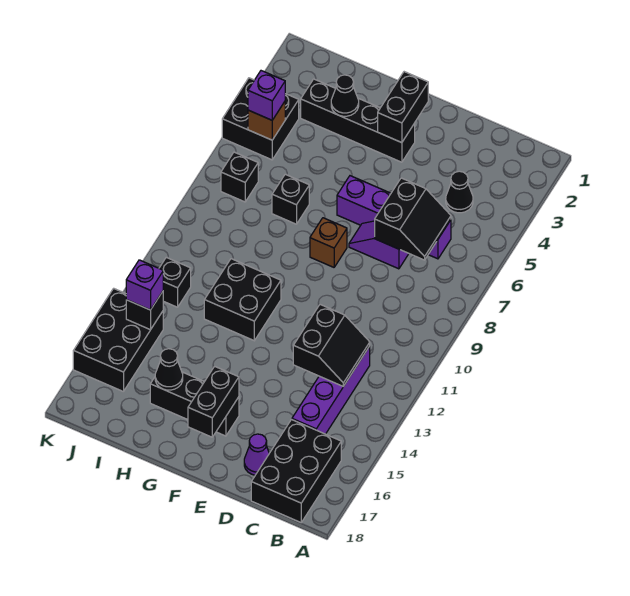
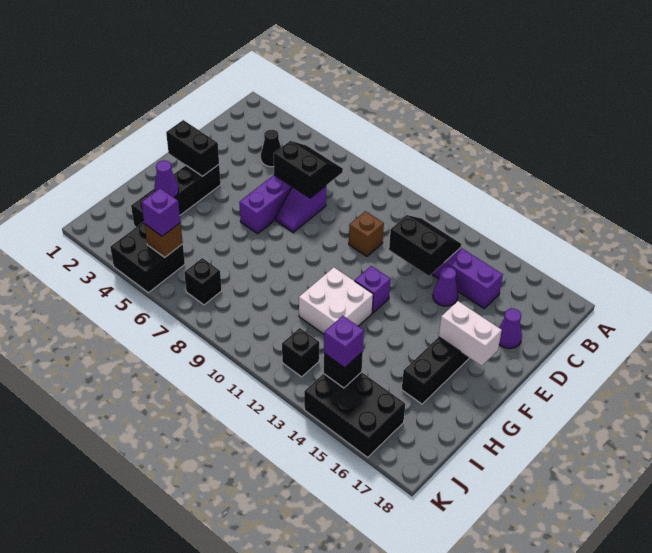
black 2x3 brick [251,420,341,522] -> none
none -> purple 1x1 cone [433,267,458,306]
brown 1x1 brick [310,218,347,267] -> brown 1x1 brick moved to [349,211,384,256]
none -> purple 1x1 brick [355,266,391,313]
black 1x2 brick [188,366,239,437] -> white 1x2 brick [439,301,502,366]
black 2x2 brick [204,259,281,341] -> white 2x2 brick [299,267,373,334]
black 1x1 cone [331,75,359,116] -> purple 1x1 cone [154,161,179,197]
black 1x1 brick [272,174,309,224] -> none
black 1x1 cone [155,349,183,390] -> none

